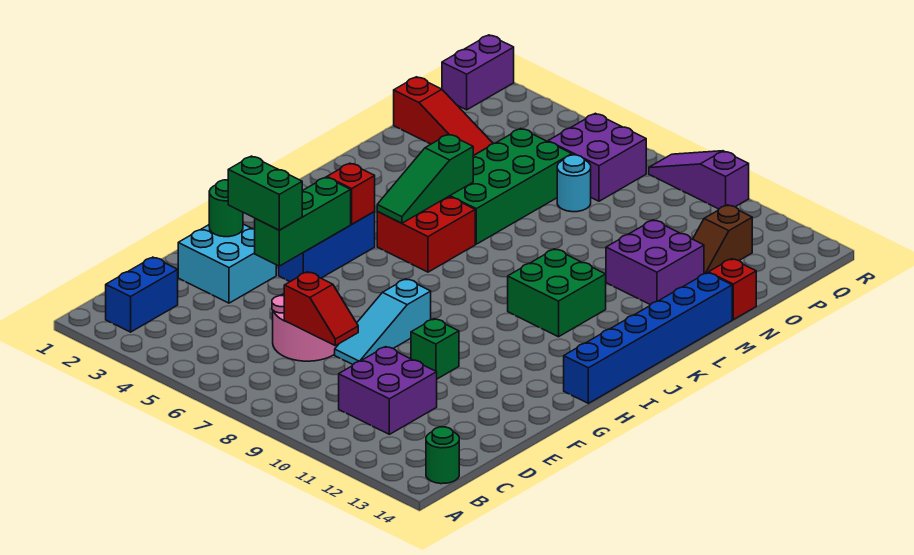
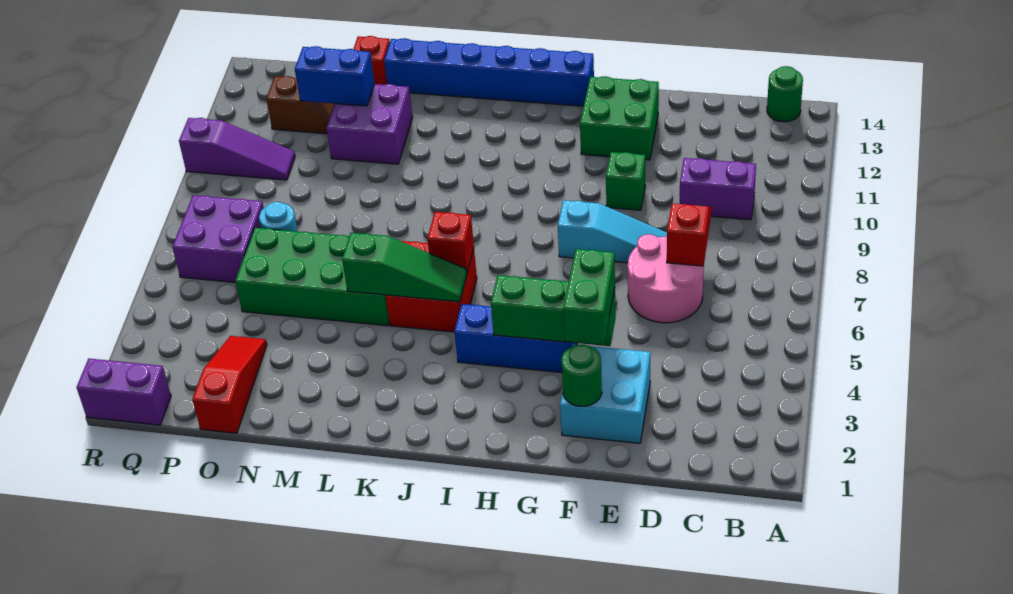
blue 1x2 brick [106,257,178,332] -> blue 1x2 brick moved to [295,46,375,106]
purple 2x2 brick [339,347,437,434] -> purple 1x2 brick [680,158,756,220]
red 1x1 brick [327,163,375,224] -> red 1x1 brick moved to [427,212,474,272]
green 2x2 brick [508,249,606,337] -> green 2x2 brick moved to [580,76,659,160]
purple 1x3 slope [649,151,749,209] -> purple 1x3 slope turned to [179,118,295,180]

